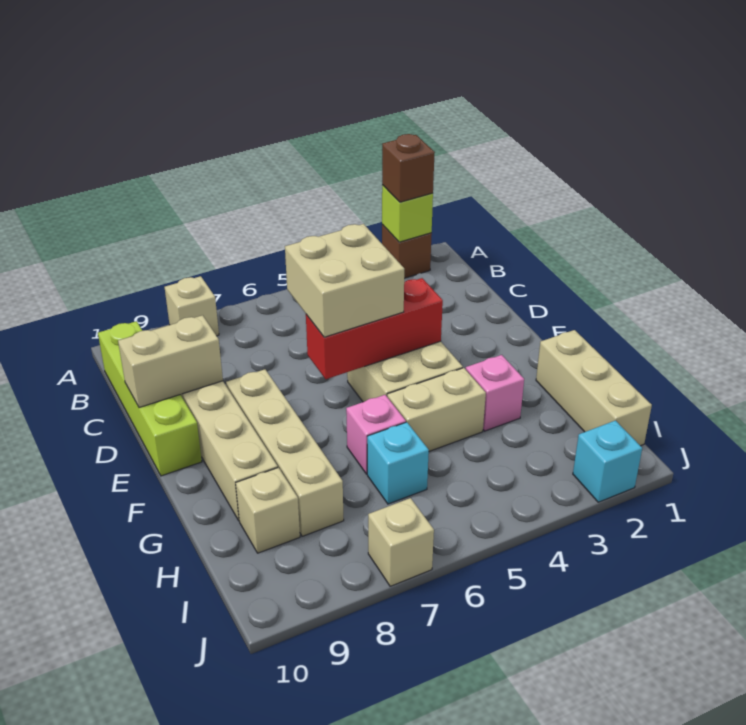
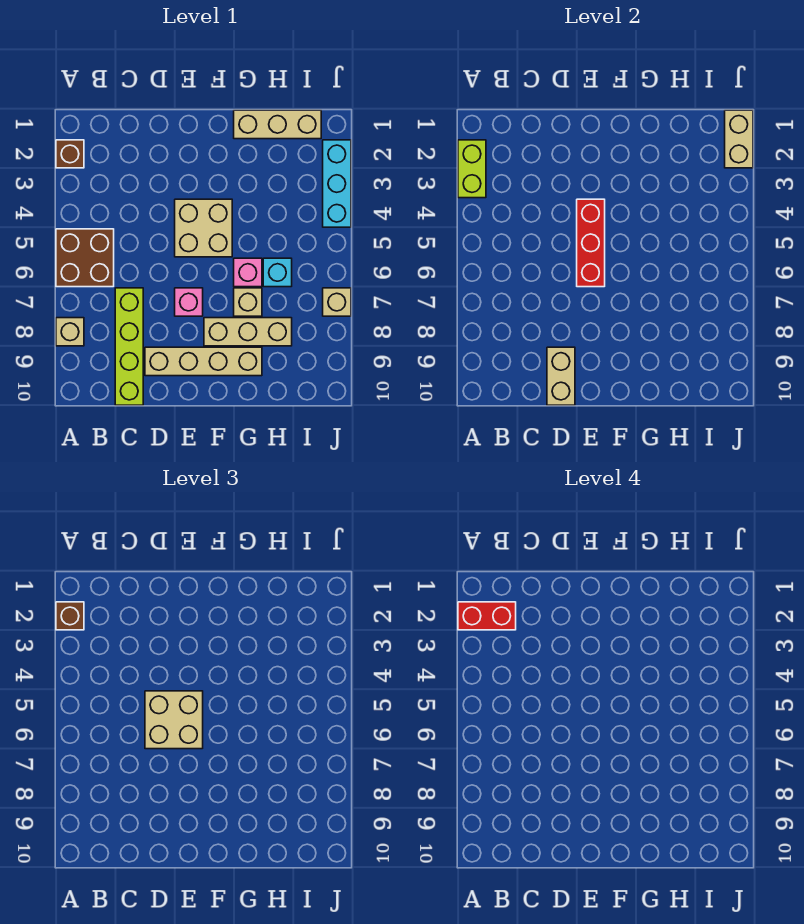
lime 1x1 brick [382,185,433,242] -> lime 1x2 brick [458,140,486,198]
none -> red 1x2 brick [458,602,516,630]
none -> brown 2x2 brick [56,229,114,287]
lime 1x4 brick [98,321,202,476] -> lime 1x4 brick turned to [115,288,143,405]
tan 1x4 brick [226,369,344,536] -> tan 1x3 brick [204,318,292,346]
pink 1x1 brick [466,355,524,431] -> pink 1x1 brick moved to [175,288,203,316]
tan 1x2 brick [387,368,486,451] -> tan 1x2 brick moved to [725,110,753,168]
tan 1x1 brick [236,468,300,553] -> tan 1x1 brick moved to [234,288,262,316]
cyan 1x1 brick [573,420,642,502] -> cyan 1x3 brick [323,140,351,227]

